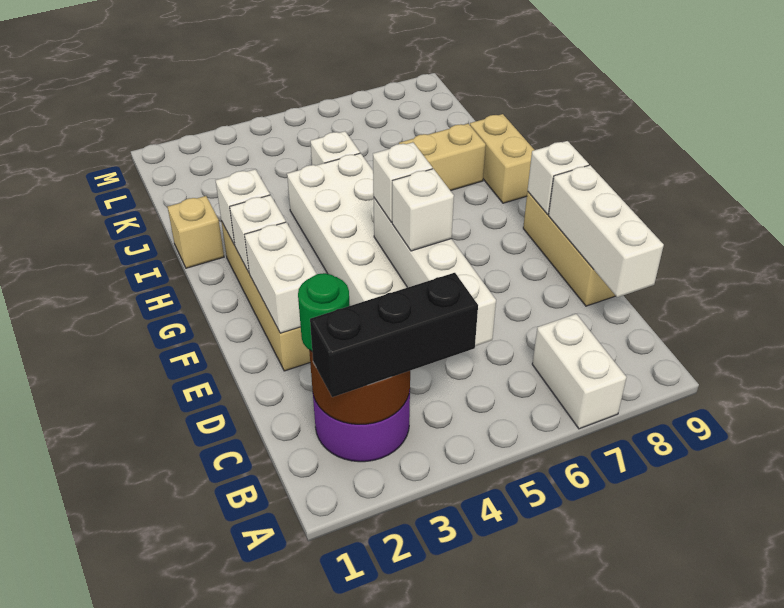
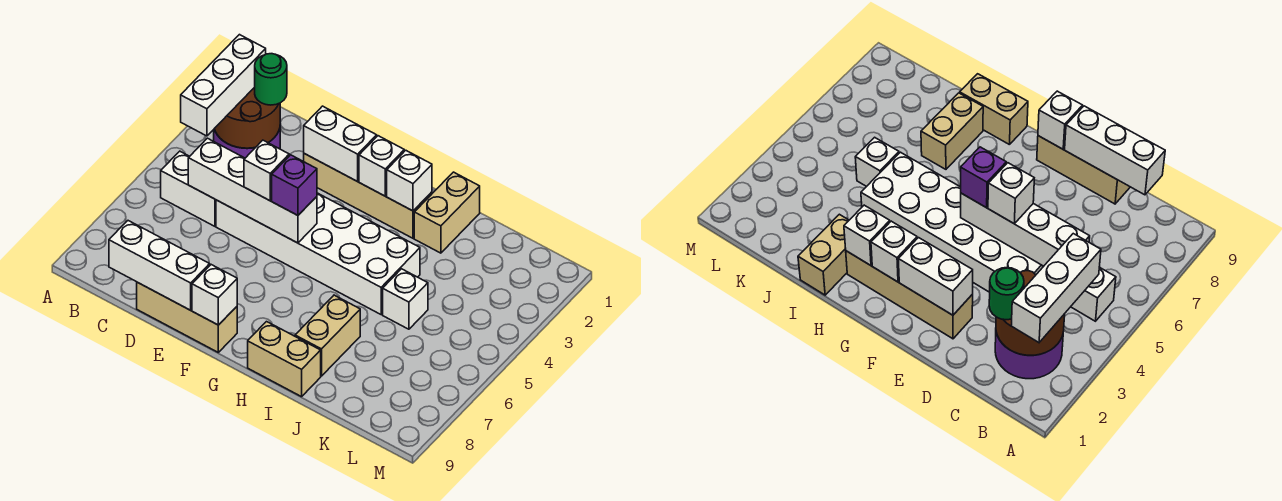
white 1x2 brick [532,314,627,429] -> white 1x2 brick moved to [161,151,216,226]
black 1x3 brick [310,273,478,397] -> white 1x3 brick [181,35,266,136]
white 1x1 brick [373,142,433,222] -> purple 1x1 brick [272,155,317,215]
tan 1x1 brick [168,196,224,268] -> tan 1x2 brick [414,172,480,253]

